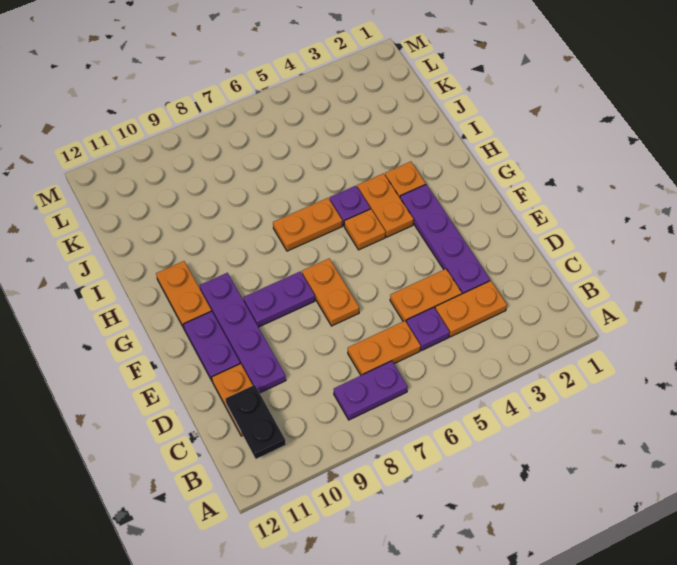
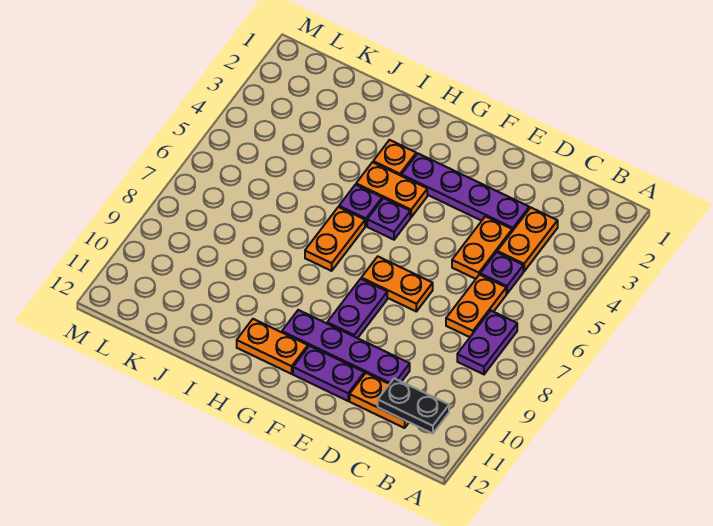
orange 1x1 plate [344,209,386,250] -> purple 1x1 plate [367,198,410,240]

